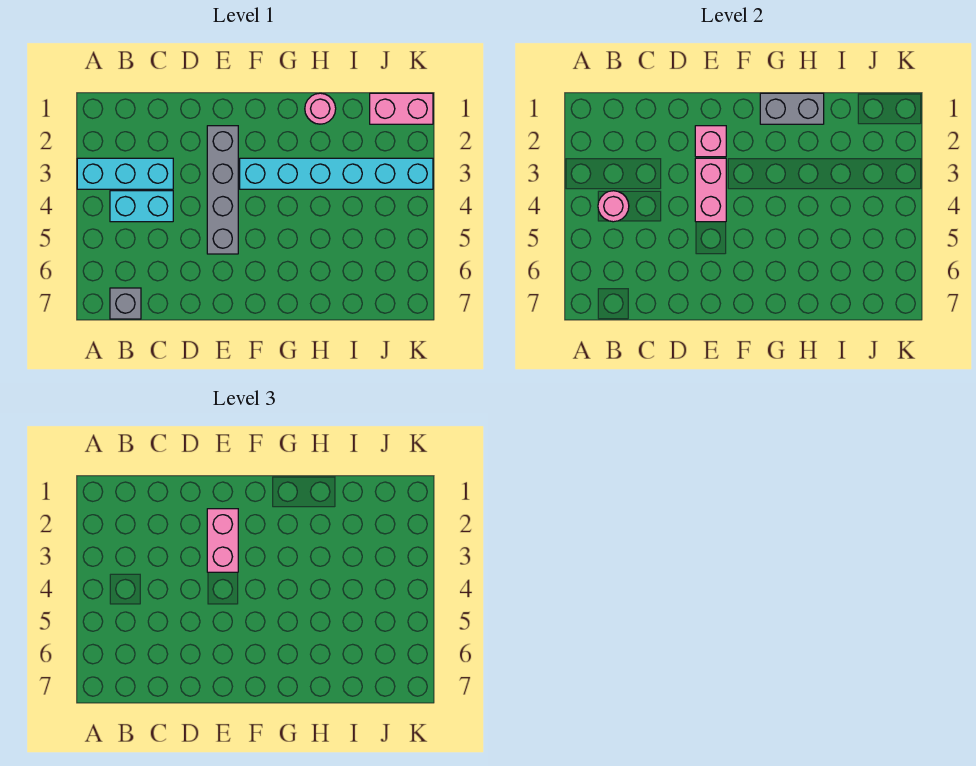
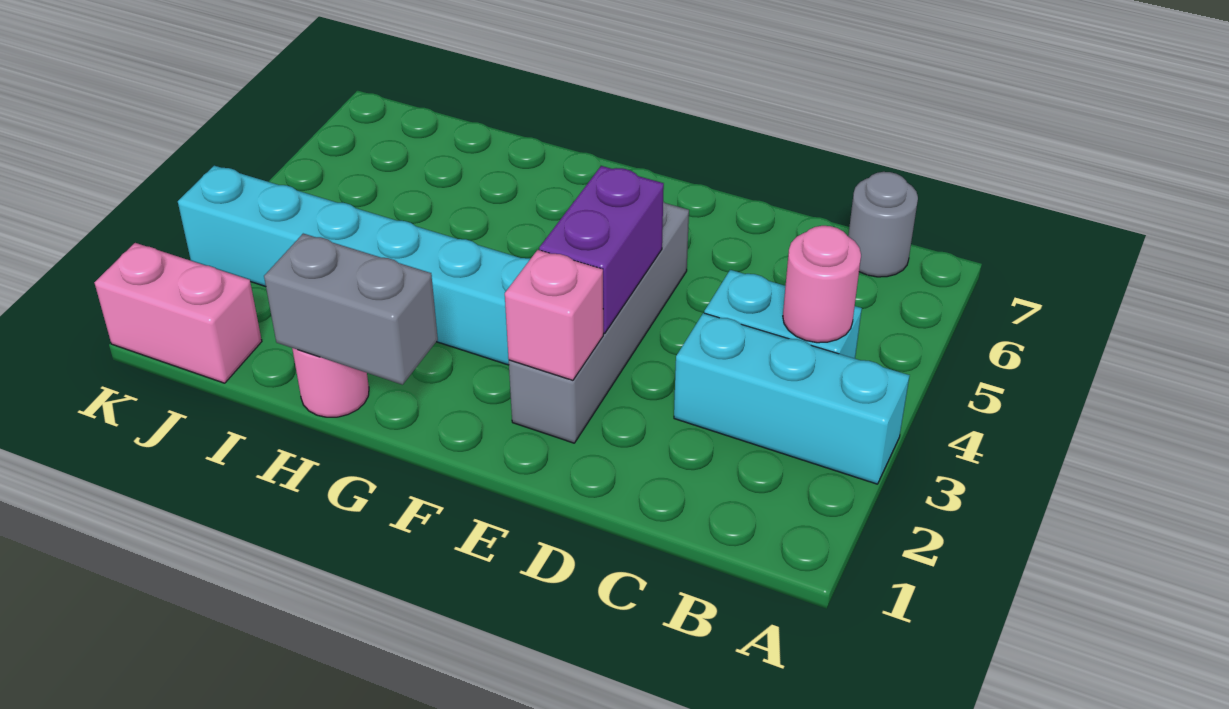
grey 1x1 brick [110,288,141,319] -> grey 1x1 round brick [848,172,918,277]
pink 1x2 brick [207,509,238,572] -> none
pink 1x2 brick [695,158,726,222] -> purple 1x2 brick [539,166,664,333]

